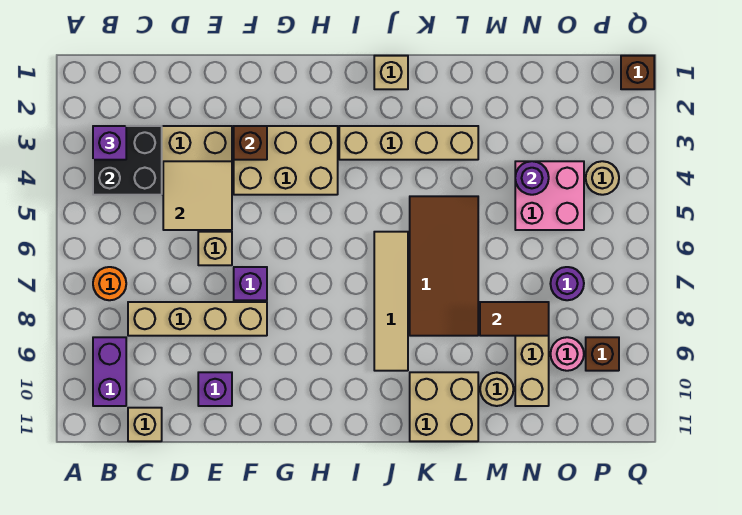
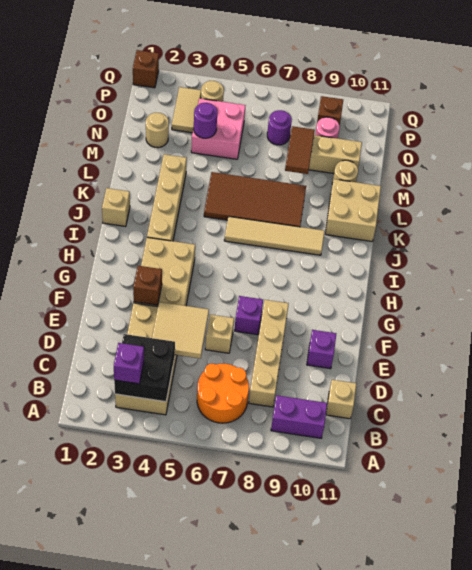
orange 1x1 round brick [93,267,126,300] -> orange 2x2 round brick [197,364,249,423]
none -> tan 1x1 round brick [146,113,169,148]
none -> tan 1x2 tile [172,87,201,133]

